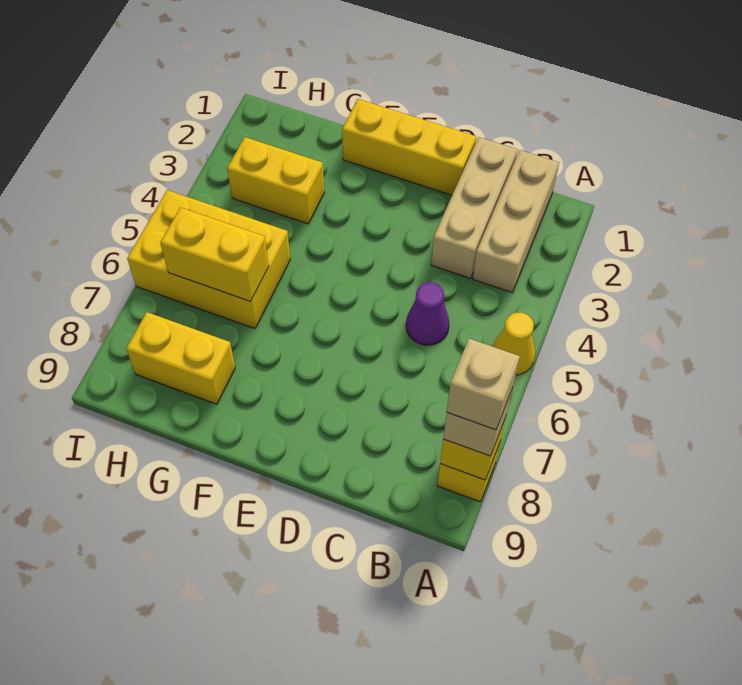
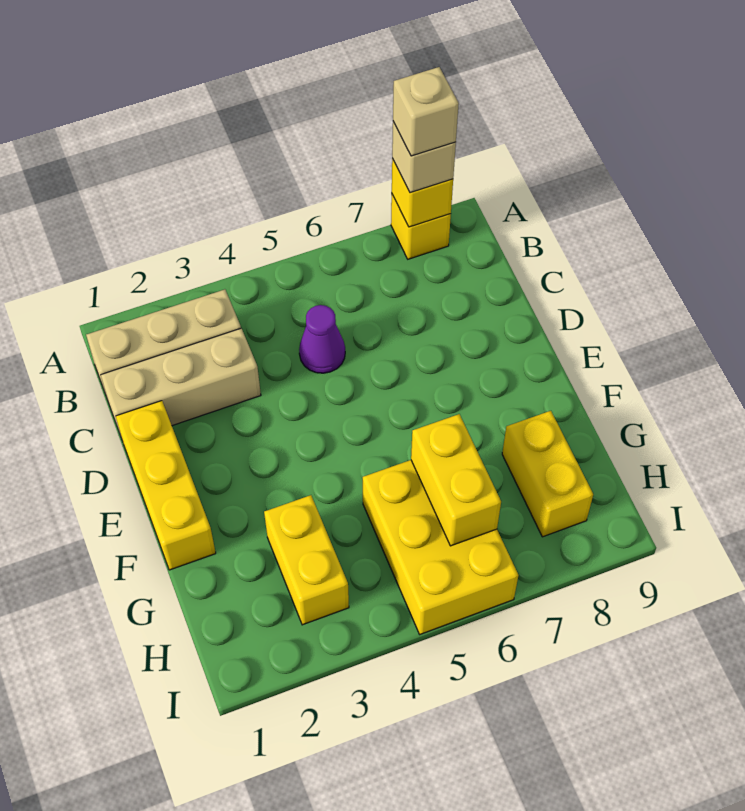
yellow 1x1 cone [493,313,536,375] -> none

